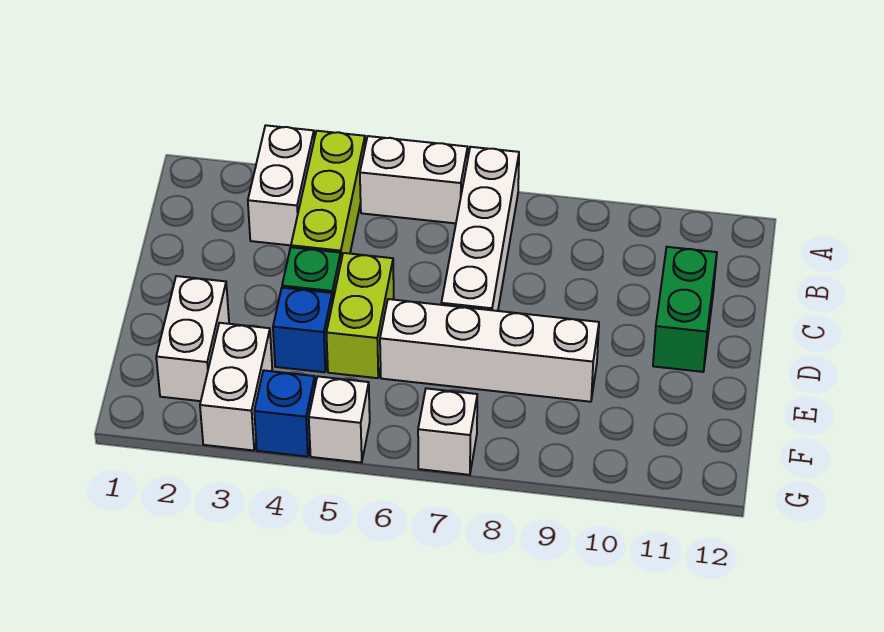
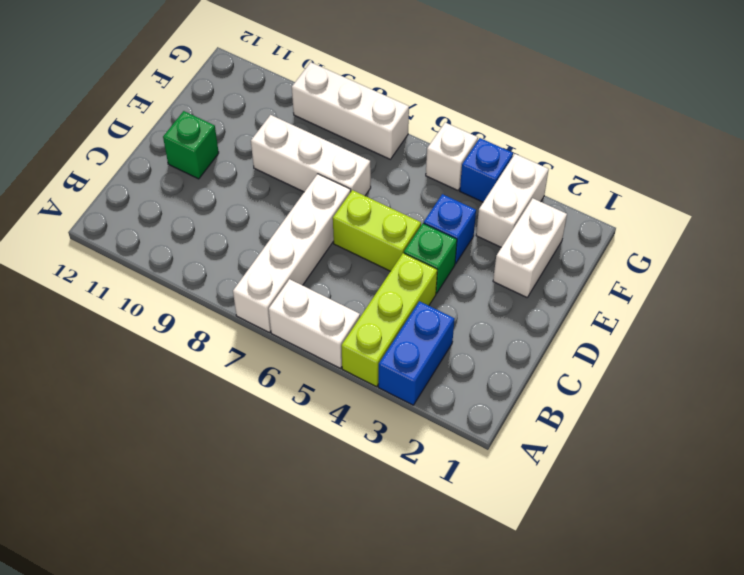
white 1x2 brick [248,125,314,245] -> blue 1x2 brick [378,301,454,405]
green 1x2 brick [653,247,717,372] -> green 1x1 brick [163,111,219,179]
lime 1x2 brick [326,253,394,378] -> lime 1x2 brick turned to [333,190,421,271]
white 1x4 brick [380,299,599,402] -> white 1x3 brick [251,115,371,196]
white 1x1 brick [418,388,477,475] -> white 1x3 brick [292,62,409,159]

